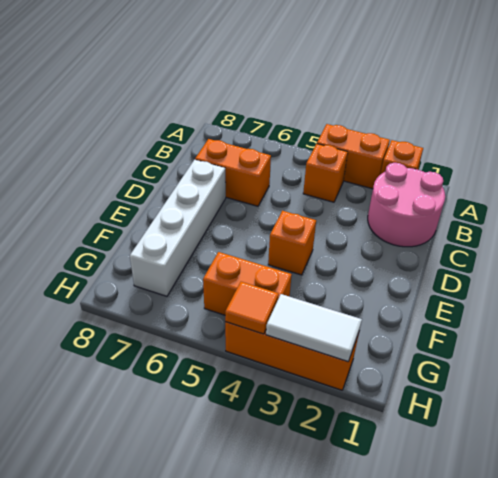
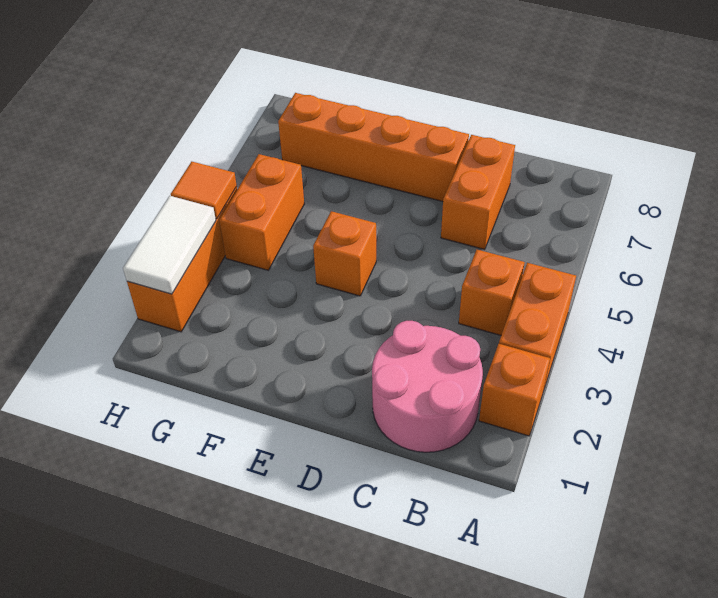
white 1x4 brick [130,160,226,296] -> orange 1x4 brick [278,93,469,202]

